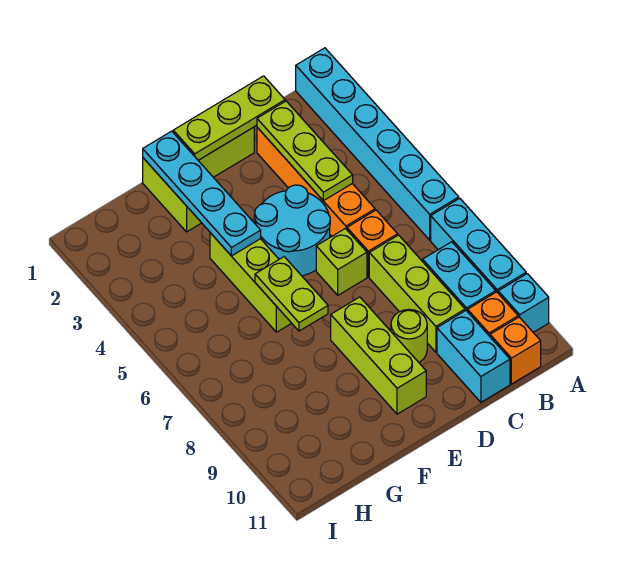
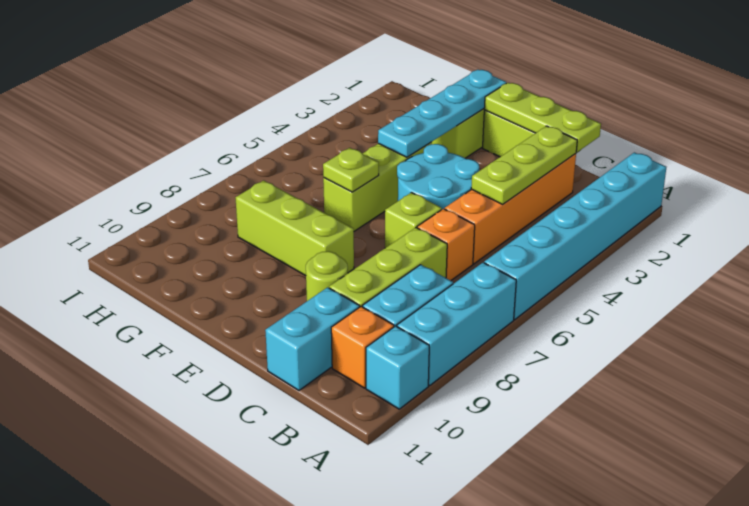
orange 1x1 brick [490,317,541,384] -> none
lime 1x3 brick [331,297,426,414] -> lime 1x3 brick turned to [235,180,354,276]
lime 1x2 plate [255,257,328,331] -> lime 1x1 plate [323,148,379,192]

